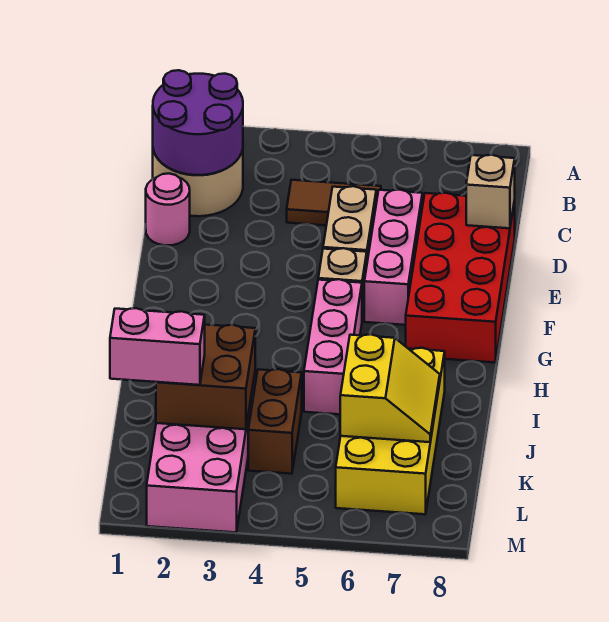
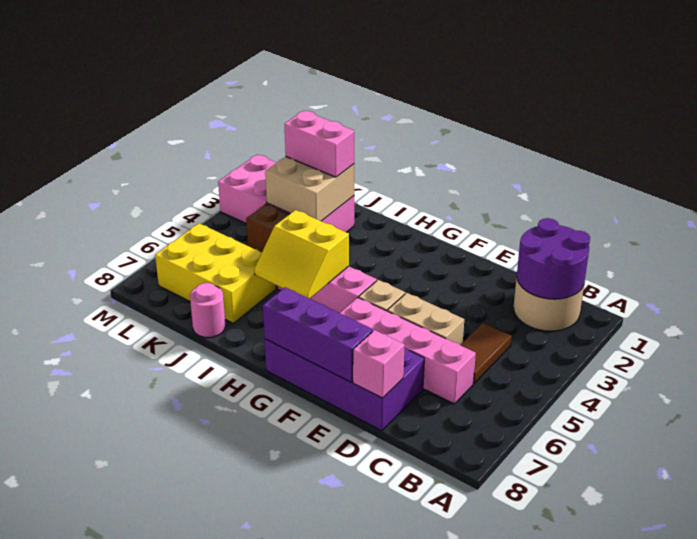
pink 1x1 round brick [146,174,190,245] -> pink 1x1 round brick moved to [190,283,226,338]
pink 1x3 brick [364,190,422,325] -> pink 1x4 brick [340,297,476,404]
red 2x4 brick [406,193,515,363] -> purple 2x4 brick [265,339,424,431]
tan 1x1 brick [466,155,515,228] -> pink 1x1 brick [353,330,405,398]
none -> purple 1x3 brick [263,287,373,382]
yellow 2x4 brick [336,348,445,514] -> yellow 2x3 brick [155,223,276,323]
brown 2x2 brick [156,325,255,429] -> tan 2x2 brick [265,157,354,221]
yellow 2x2 slope [340,334,440,442] -> yellow 2x2 slope moved to [255,210,349,299]
pink 1x2 brick [110,308,205,385] -> pink 1x2 brick turned to [285,111,354,177]

